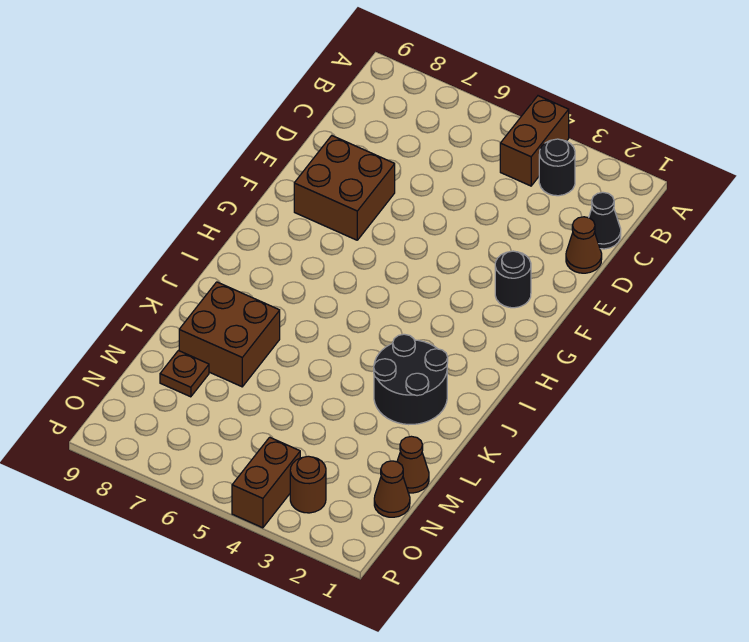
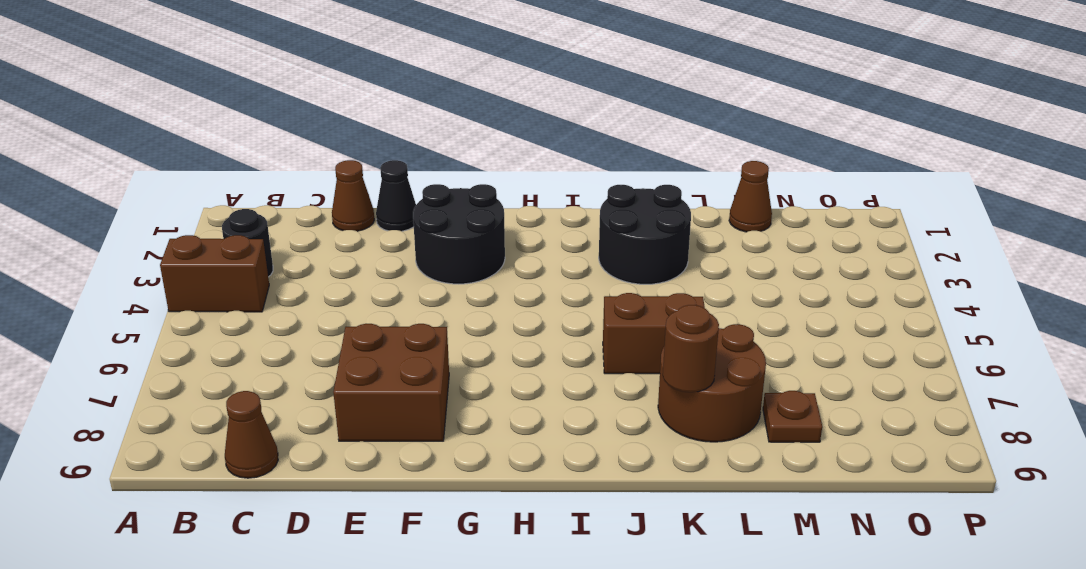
black 1x1 cone [589,192,621,249] -> black 1x1 cone moved to [376,160,416,231]
black 1x1 round brick [495,251,531,308] -> black 2x2 round brick [413,184,505,284]
brown 2x2 brick [179,282,280,387] -> brown 2x2 round brick [658,324,766,442]
brown 1x1 cone [374,461,410,517] -> brown 1x1 cone moved to [225,391,278,478]
brown 1x1 round brick [290,456,326,513] -> brown 1x1 round brick moved to [663,305,719,392]
brown 1x2 brick [232,437,300,528] -> brown 1x2 brick moved to [603,293,705,374]

